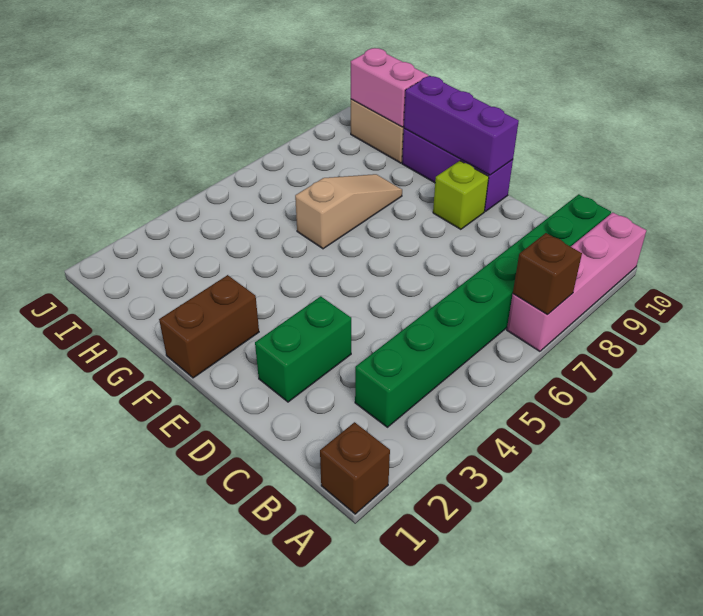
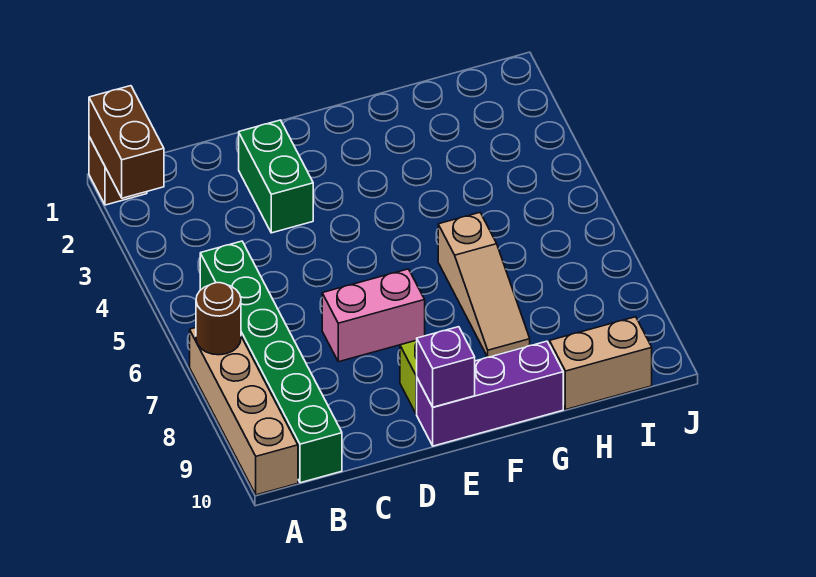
pink 1x4 brick [507,213,646,351] -> tan 1x4 brick [190,328,298,495]
brown 1x1 brick [513,233,582,315] -> brown 1x1 round brick [196,283,241,355]
green 1x8 brick [355,194,611,427] -> green 1x6 brick [200,241,342,483]
purple 1x3 brick [404,76,519,175] -> purple 1x1 brick [417,327,475,407]
brown 1x2 brick [159,275,259,378] -> brown 1x2 brick moved to [89,86,164,198]
pink 1x2 brick [351,48,428,127] -> pink 1x2 brick moved to [322,269,425,362]

